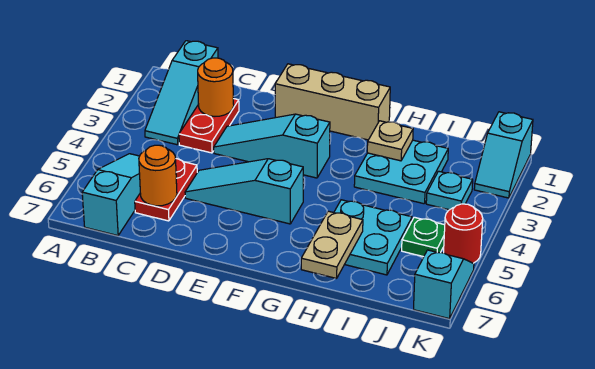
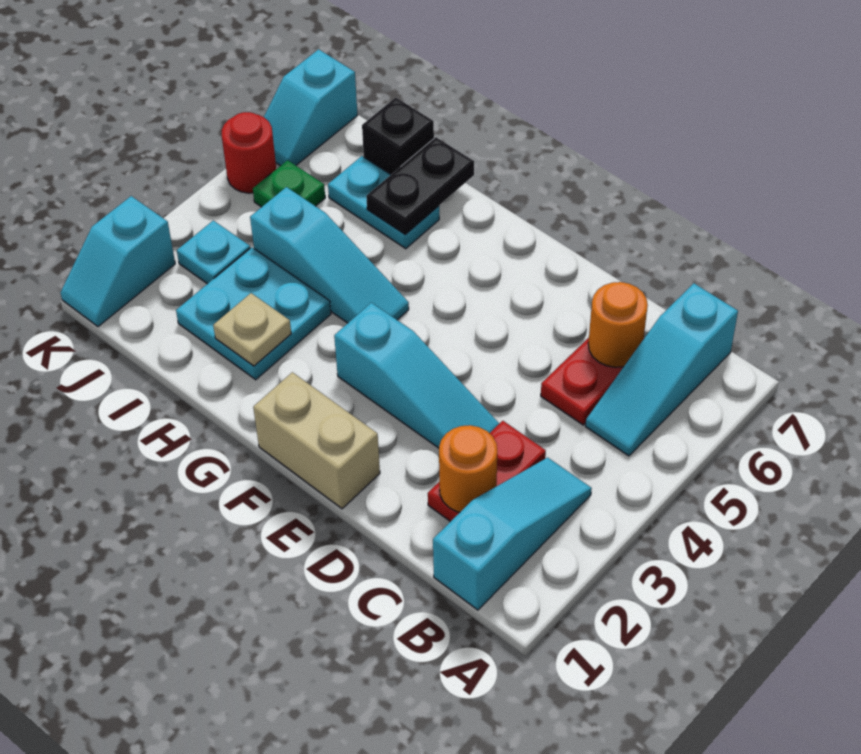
cyan 1x3 slope [185,159,303,224] -> cyan 1x3 slope moved to [250,187,409,323]
tan 1x3 brick [275,64,390,140] -> tan 1x2 brick [253,372,380,509]
cyan 2x2 plate [334,200,412,275] -> cyan 1x2 plate [328,156,439,249]
tan 1x2 plate [301,211,363,278] -> black 1x2 plate [366,137,474,235]
none -> black 1x1 brick [362,97,434,174]
cyan 1x2 slope [474,112,533,198] -> cyan 1x2 slope turned to [60,196,175,327]

